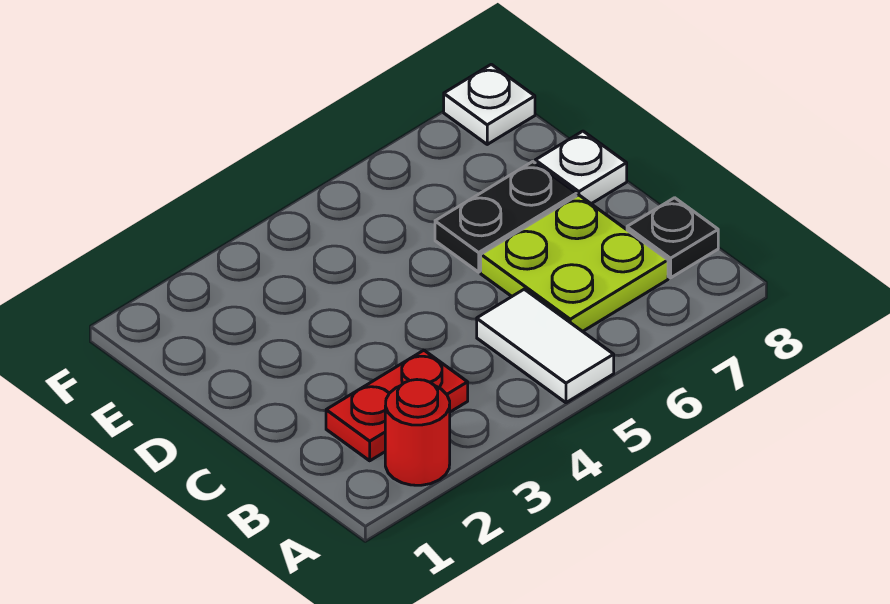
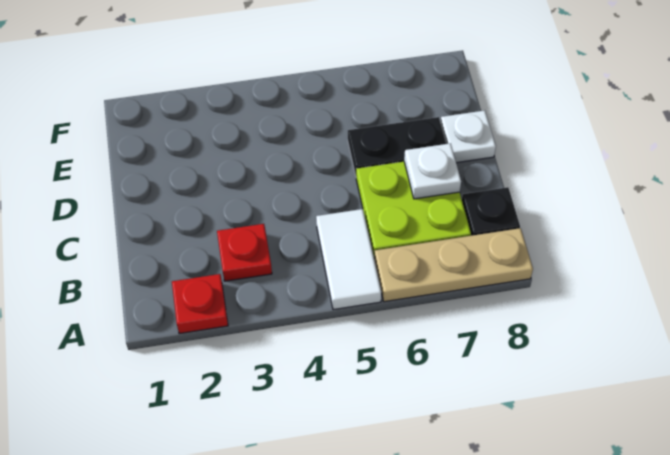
red 1x1 round brick [385,380,450,485] -> red 1x1 plate [172,274,228,334]
none -> tan 1x3 plate [374,228,533,302]
red 1x2 plate [326,350,468,461] -> red 1x1 plate [217,224,272,281]
white 1x1 plate [444,64,535,144] -> white 1x1 plate moved to [404,143,461,199]

